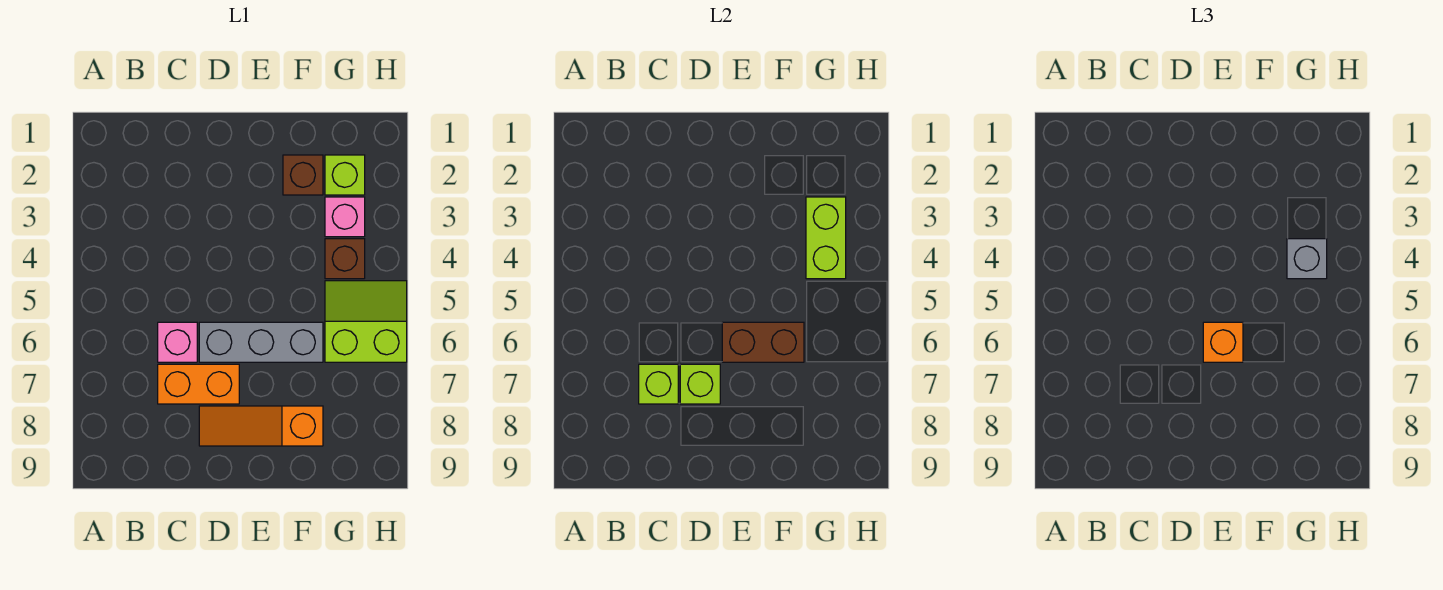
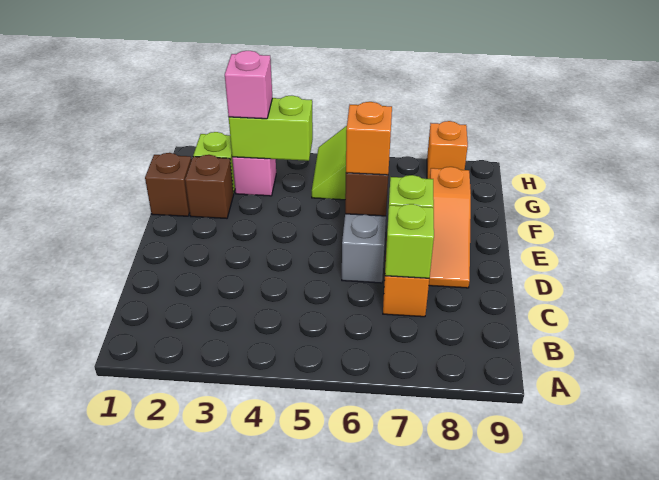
pink 1x1 brick [158,322,197,362] -> pink 1x1 brick moved to [225,51,272,119]
brown 1x1 brick [325,239,365,279] -> brown 1x1 brick moved to [145,153,191,216]
grey 1x1 brick [1287,239,1327,279] -> none
none -> orange 1x1 brick [427,121,468,179]

